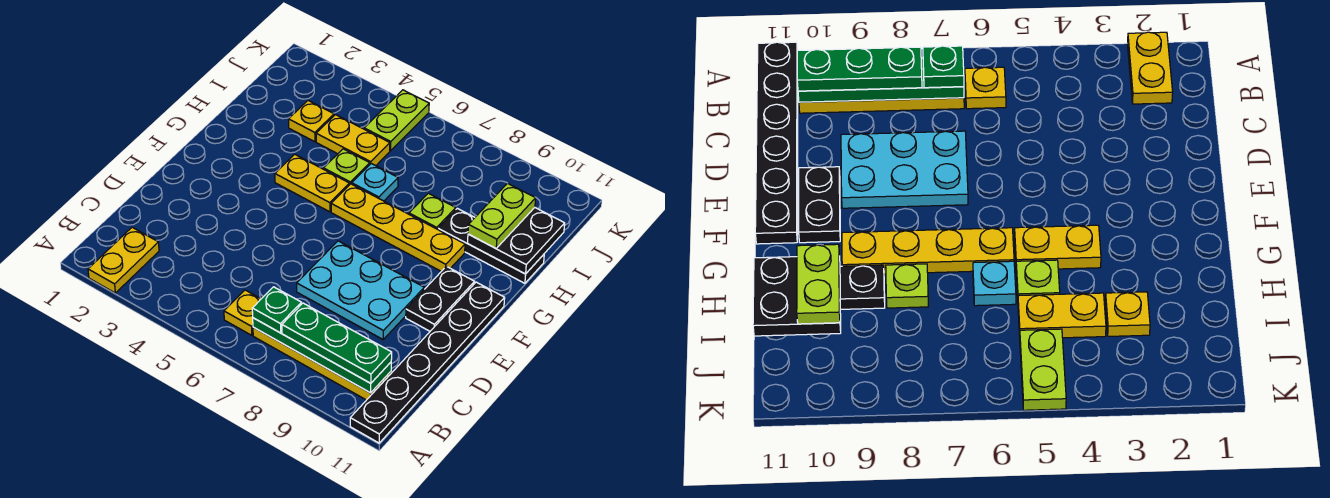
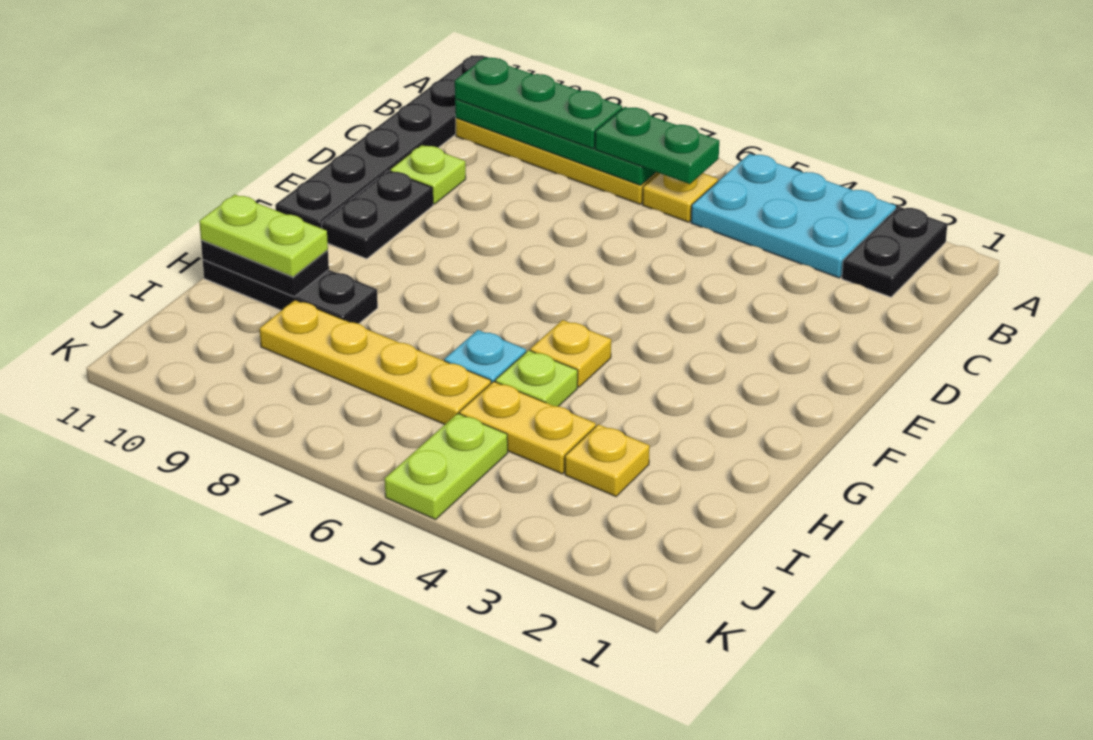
yellow 1x2 plate [88,227,159,293] -> black 1x2 plate [842,206,947,297]
green 1x1 plate [252,287,302,333] -> green 1x2 plate [595,107,719,184]
cyan 2x3 plate [297,241,424,339] -> cyan 2x3 plate moved to [691,154,896,278]
yellow 1x2 plate [275,154,349,212] -> yellow 1x1 plate [530,320,611,387]
yellow 1x4 plate [331,184,465,271] -> yellow 1x4 plate moved to [260,300,491,424]
lime 1x1 plate [409,193,456,229] -> lime 1x1 plate moved to [390,145,466,204]
black 2x2 plate [468,208,565,274] -> black 1x2 plate [201,240,329,297]
lime 1x2 plate [468,183,536,248] -> lime 1x2 plate turned to [199,194,328,277]

